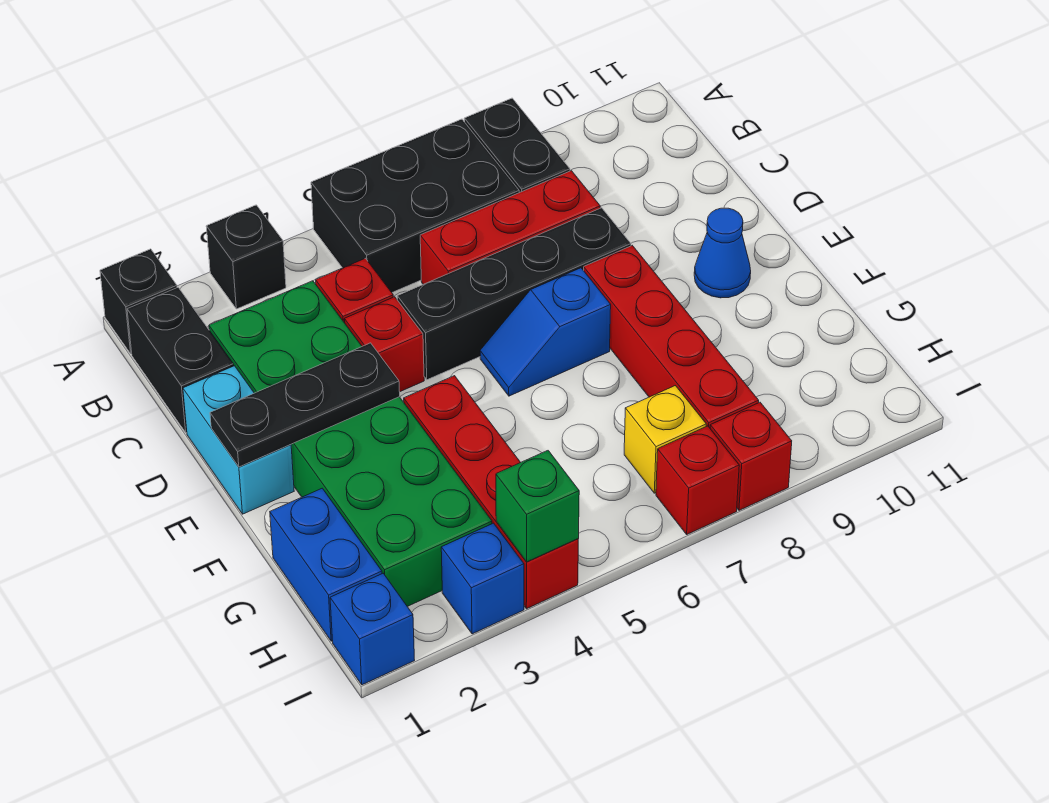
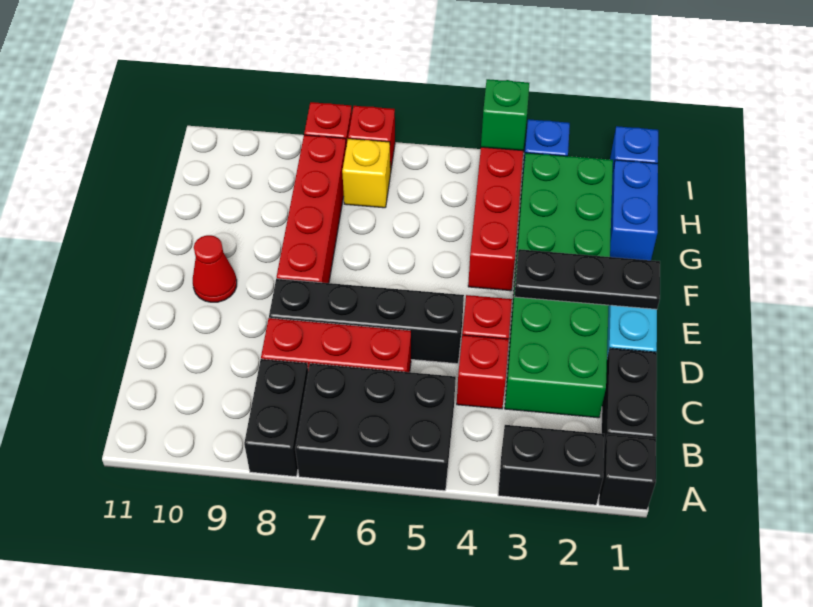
black 1x1 brick [206,205,286,309] -> black 1x2 brick [498,425,605,505]
blue 1x2 slope [480,268,611,396] -> none
blue 1x1 cone [694,208,751,298] -> red 1x1 cone [193,235,237,302]

